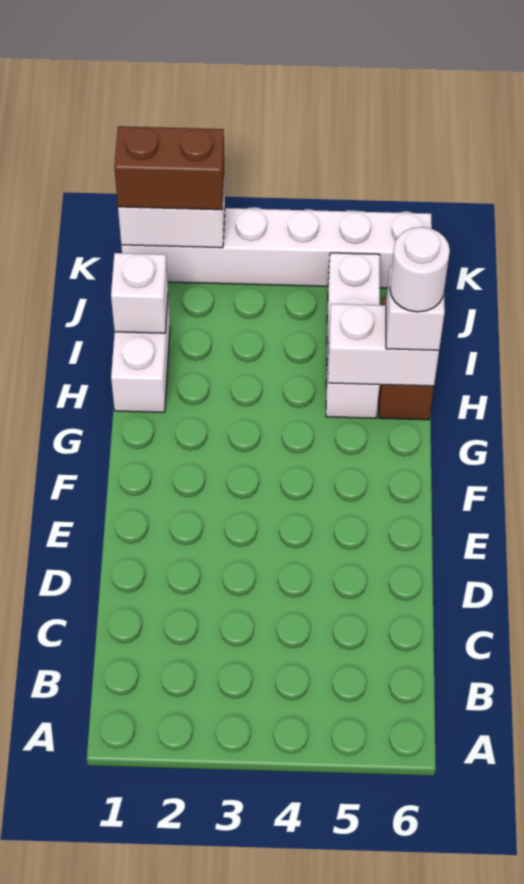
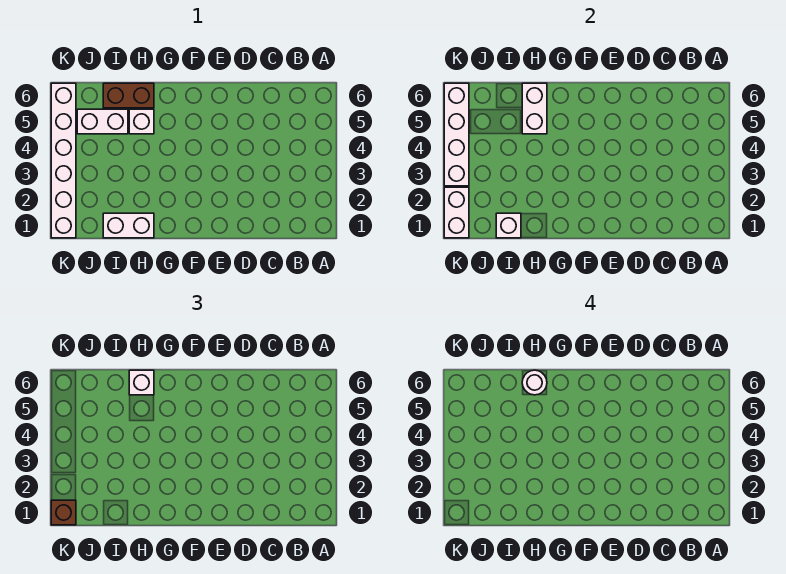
brown 1x2 brick [114,126,224,210] -> brown 1x1 brick [51,500,76,525]
none -> white 1x4 brick [444,83,469,186]

